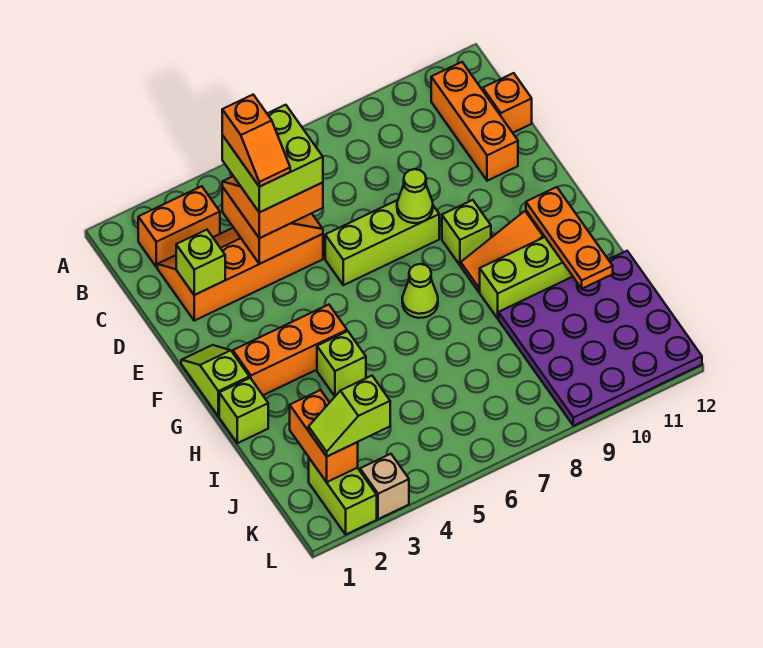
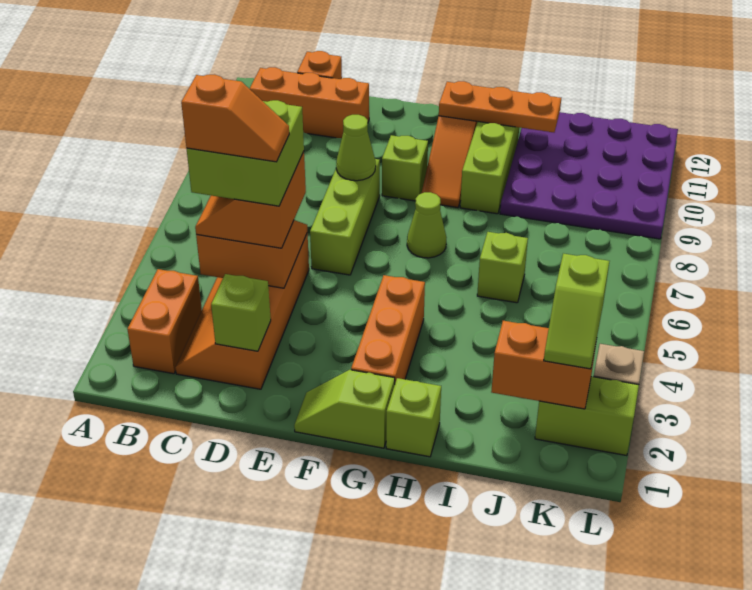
lime 1x1 brick [317,331,366,396] -> lime 1x1 brick moved to [477,232,528,303]

